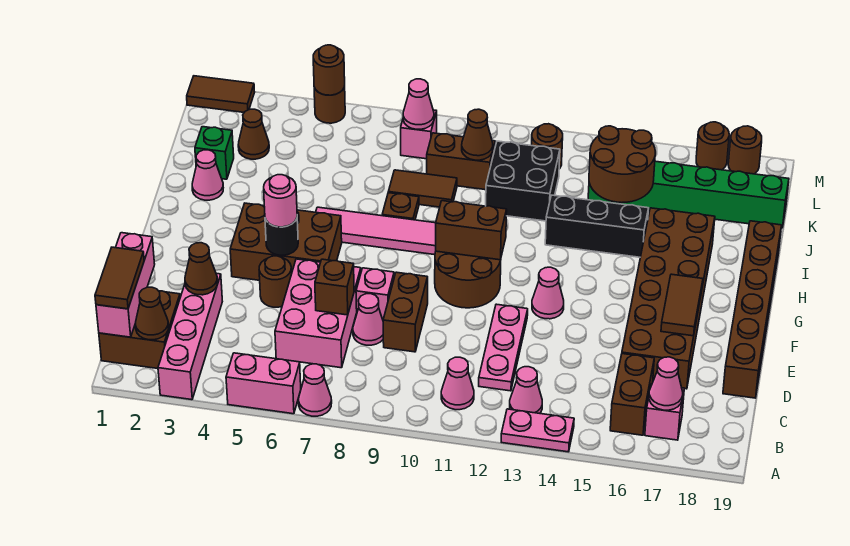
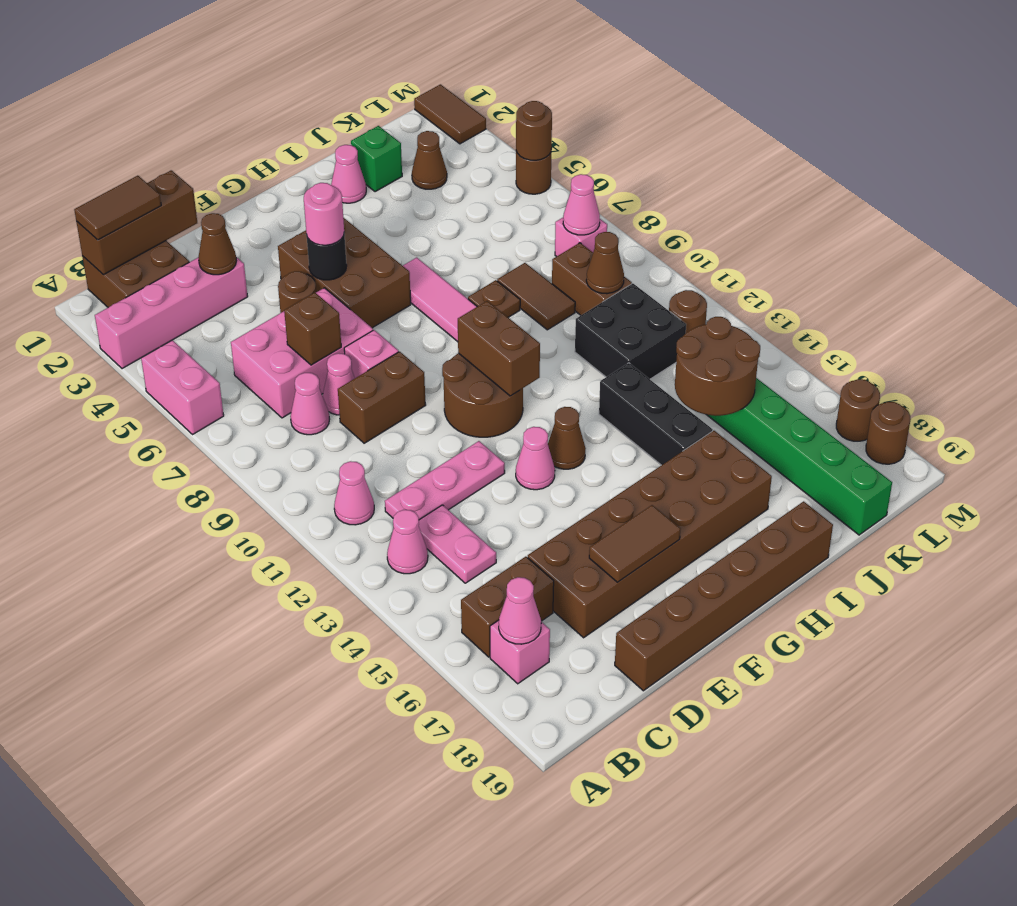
pink 1x1 cone [299,364,332,416] -> pink 1x1 cone moved to [290,373,330,435]
pink 1x2 plate [501,409,574,452] -> pink 1x2 plate moved to [419,505,496,583]
pink 1x3 brick [96,233,155,337] -> brown 1x3 brick [76,170,197,275]
brown 1x1 cone [135,287,169,340] -> brown 1x1 cone moved to [548,407,586,469]

